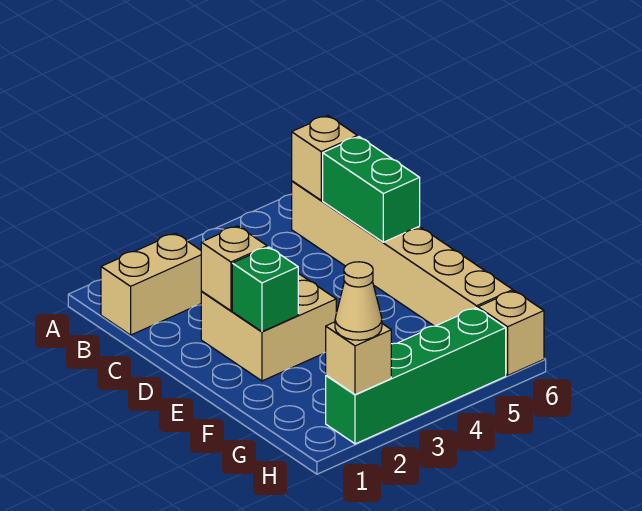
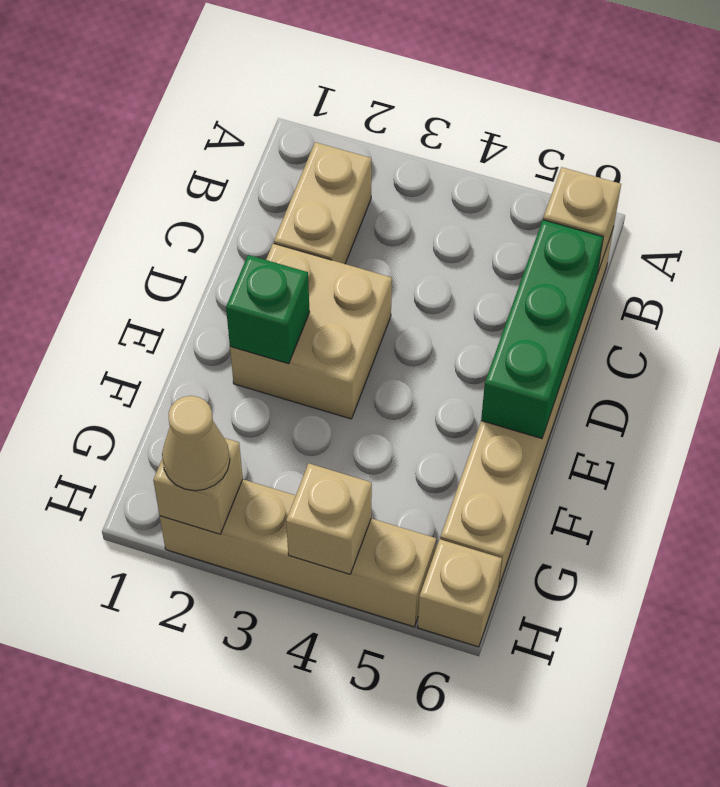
tan 1x2 brick [101,233,202,335] -> tan 1x2 brick turned to [274,142,371,264]
green 1x2 brick [323,137,420,242] -> green 1x3 brick [481,220,603,439]
tan 1x1 brick [201,226,267,311] -> tan 1x1 brick moved to [286,463,372,574]
green 1x4 brick [326,308,506,444] -> tan 1x4 brick [160,479,436,627]

